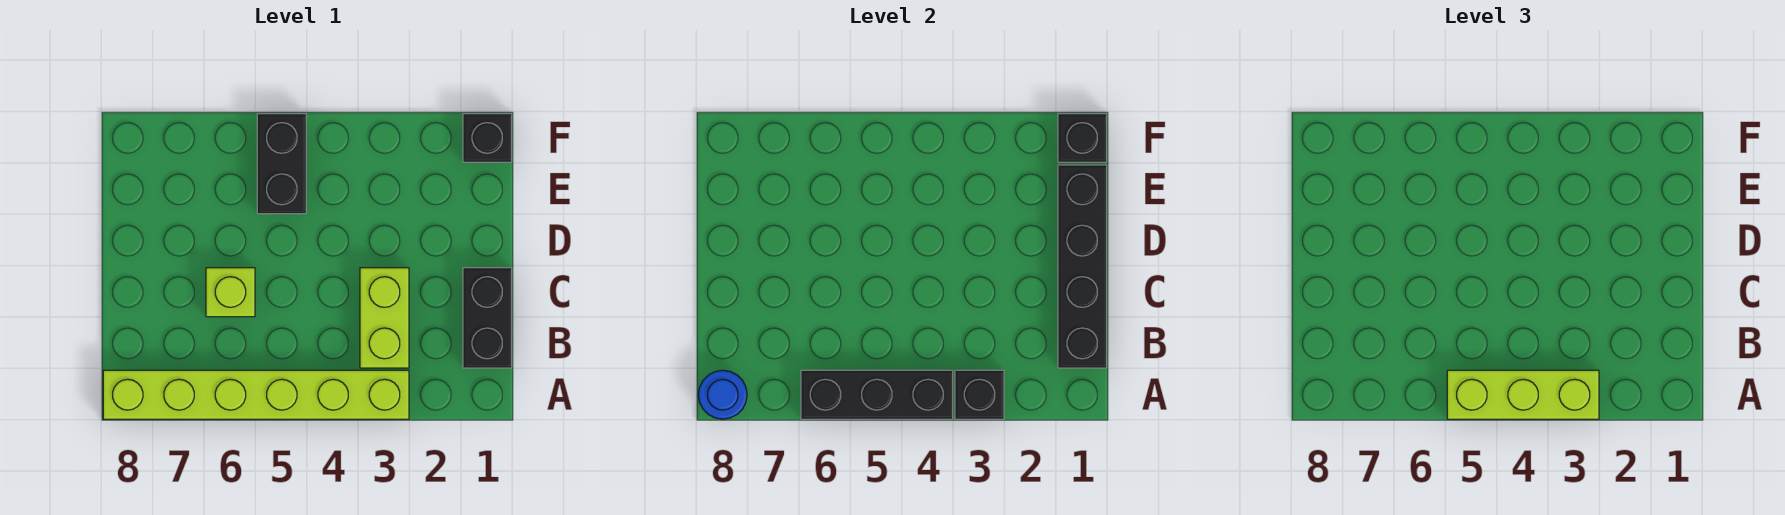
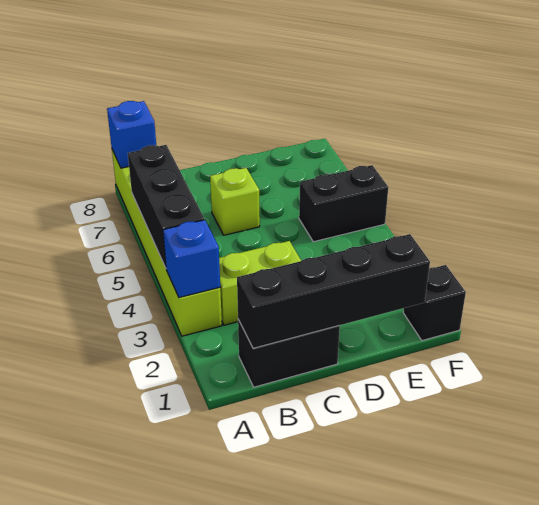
black 1x1 brick [955,370,1004,419] -> blue 1x1 brick [163,220,220,297]
lime 1x3 brick [1447,370,1599,419] -> none
blue 1x1 round brick [698,370,747,419] -> blue 1x1 brick [107,101,156,168]
black 1x1 brick [1058,114,1107,162] -> none

